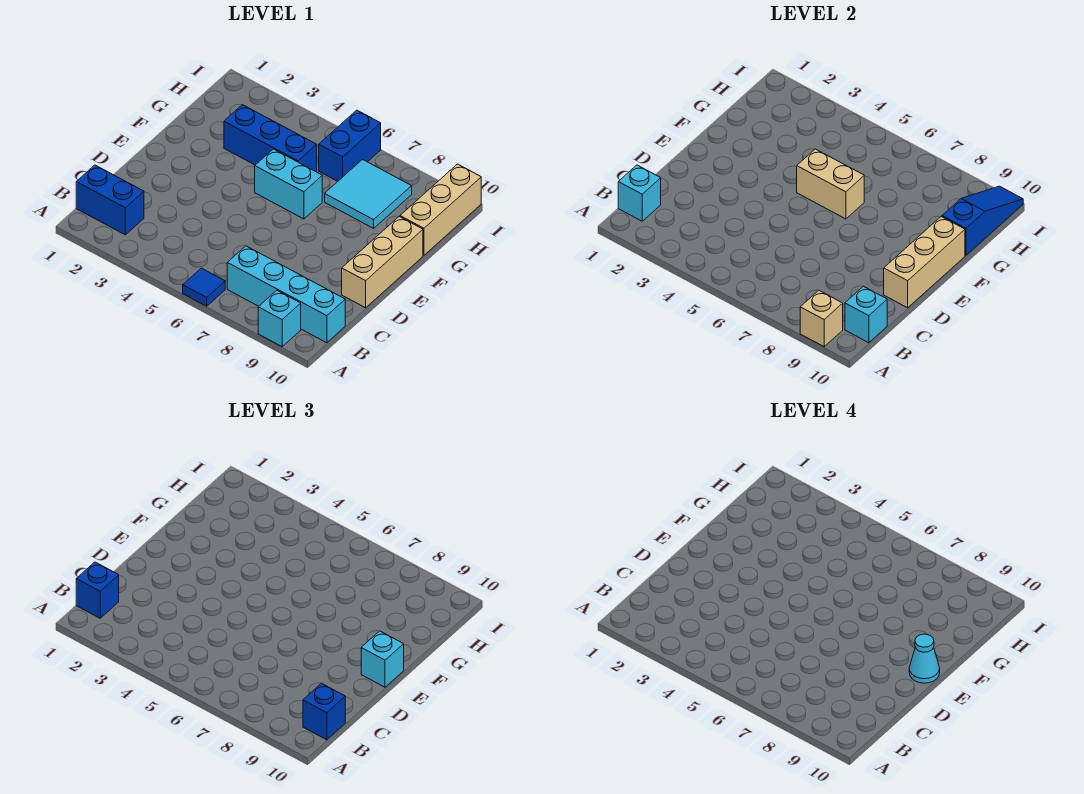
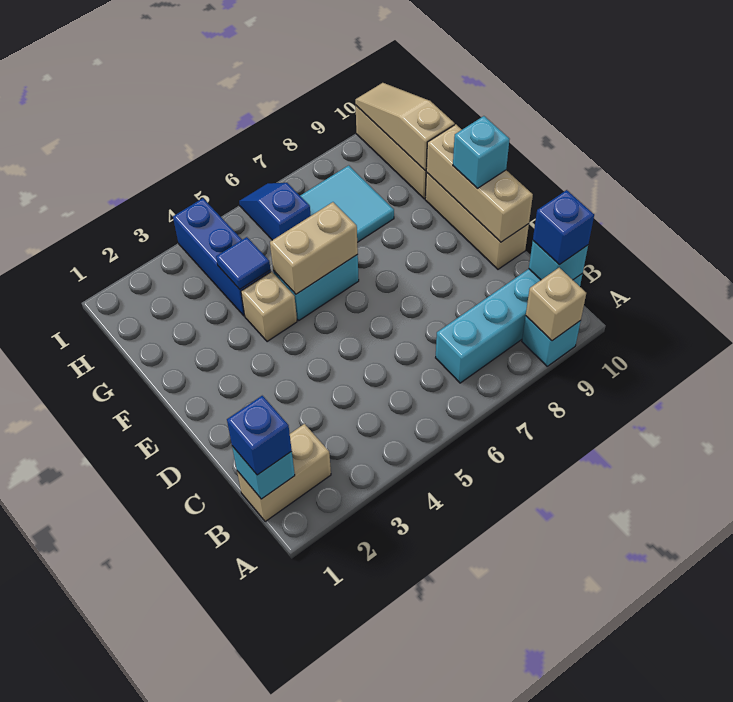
blue 1x1 tile [183,268,225,306] -> blue 1x1 tile moved to [216,237,270,289]
blue 1x2 brick [76,165,144,235] -> tan 1x2 brick [237,424,331,521]
cyan 1x1 cone [909,634,940,683] -> none
none -> tan 1x1 brick [241,272,297,342]
blue 1x3 brick [224,105,317,172] -> blue 1x3 brick turned to [173,198,271,316]
blue 1x3 slope [942,186,1023,255] -> tan 1x3 slope [355,83,455,171]
blue 1x2 brick [319,110,381,181] -> blue 1x2 slope [239,183,311,240]

